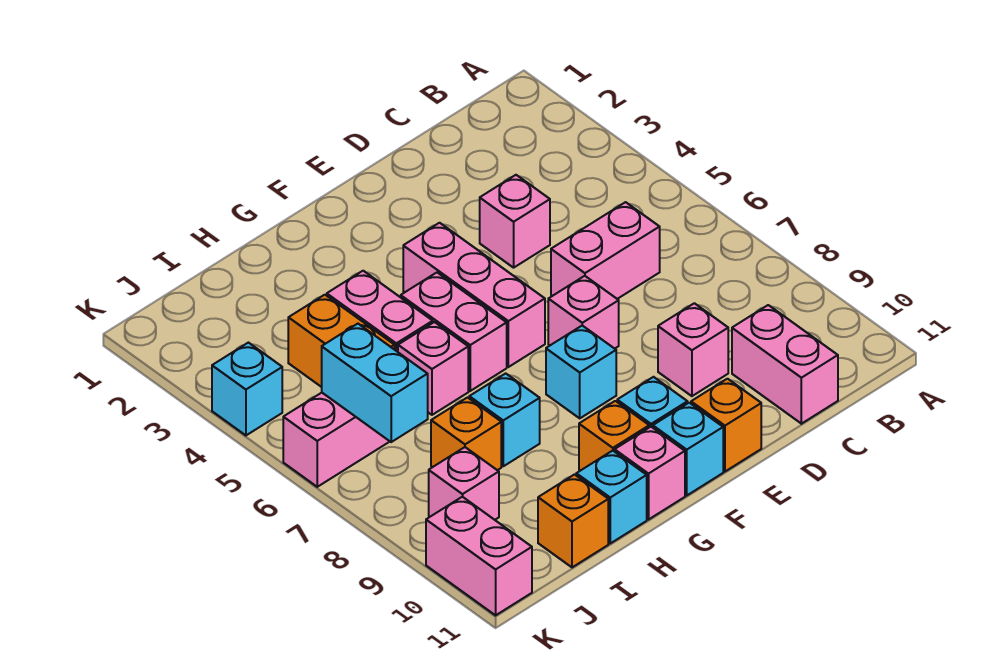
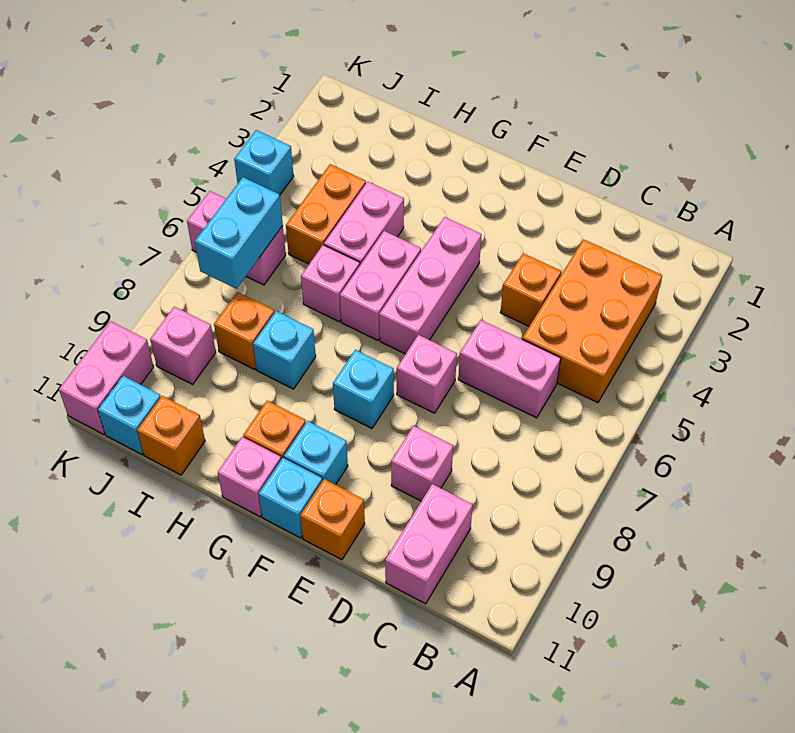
none -> orange 2x3 brick [522,239,662,403]
pink 1x1 brick [480,175,550,268] -> orange 1x1 brick [500,253,561,326]
cyan 1x1 brick [576,451,647,543] -> cyan 1x1 brick moved to [98,376,161,455]

